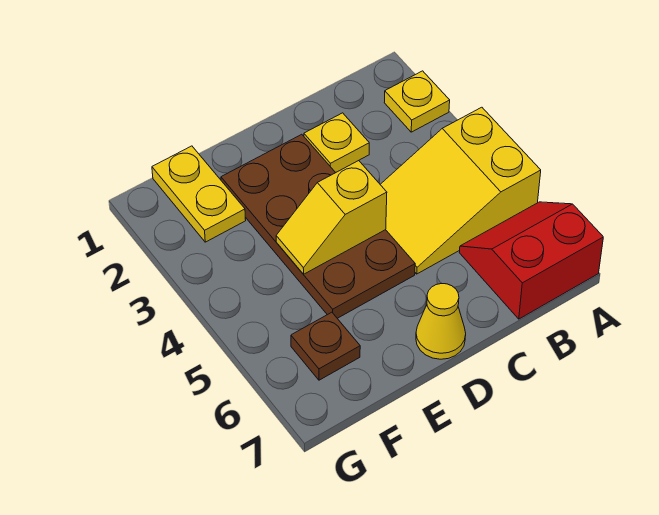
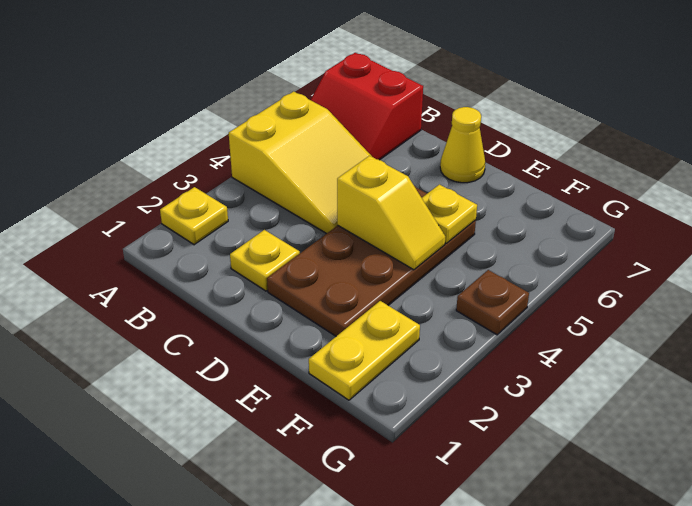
none -> yellow 1x1 plate [422,184,477,243]
brown 1x1 plate [291,312,360,380] -> brown 1x1 plate moved to [456,270,529,335]

